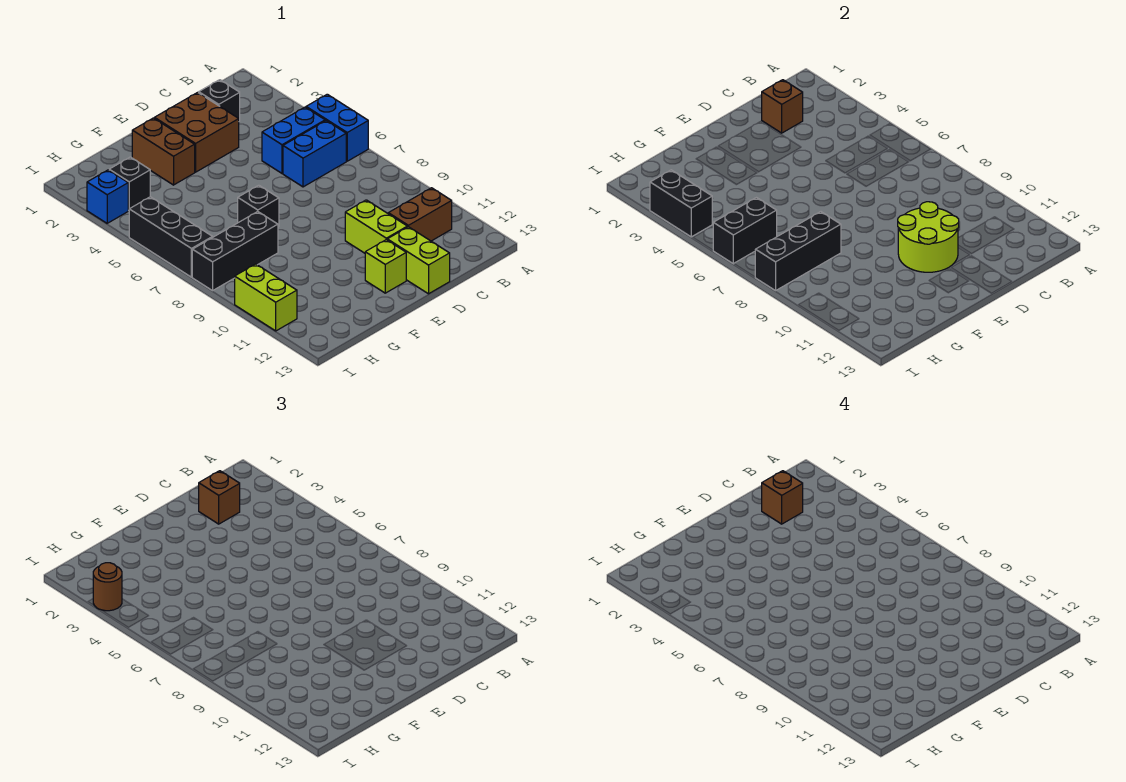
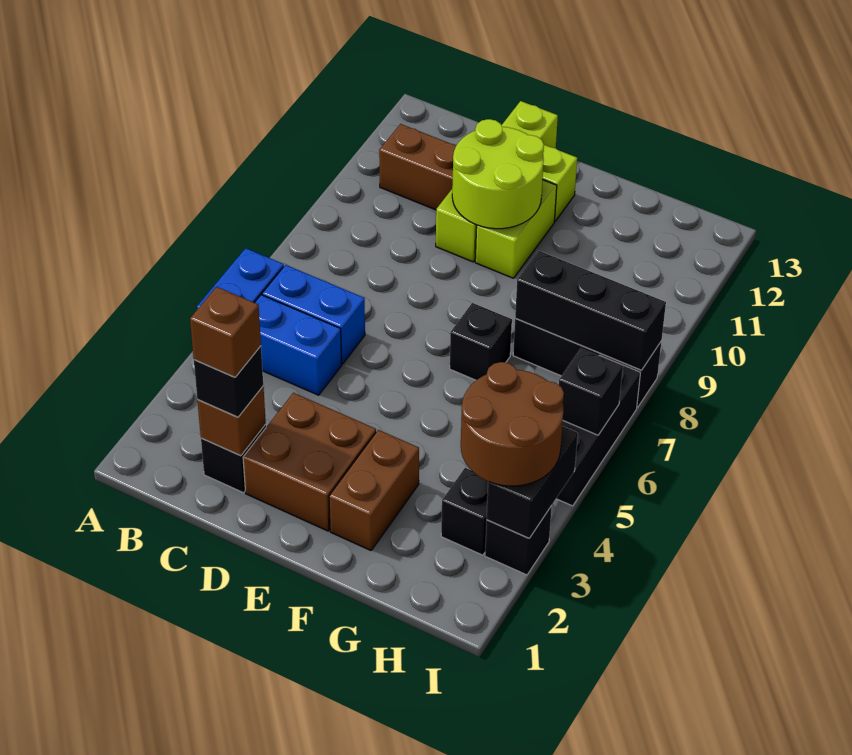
brown 1x1 brick [199,471,240,524] -> black 1x1 brick [194,346,263,417]
black 1x2 brick [713,198,777,264] -> black 1x1 brick [559,349,623,435]
blue 1x1 brick [87,170,128,223] -> black 1x1 brick [485,506,552,575]
brown 1x1 round brick [93,563,122,611] -> brown 2x2 round brick [461,362,564,486]
lime 1x2 brick [235,264,297,331] -> lime 1x2 brick moved to [475,180,557,278]

